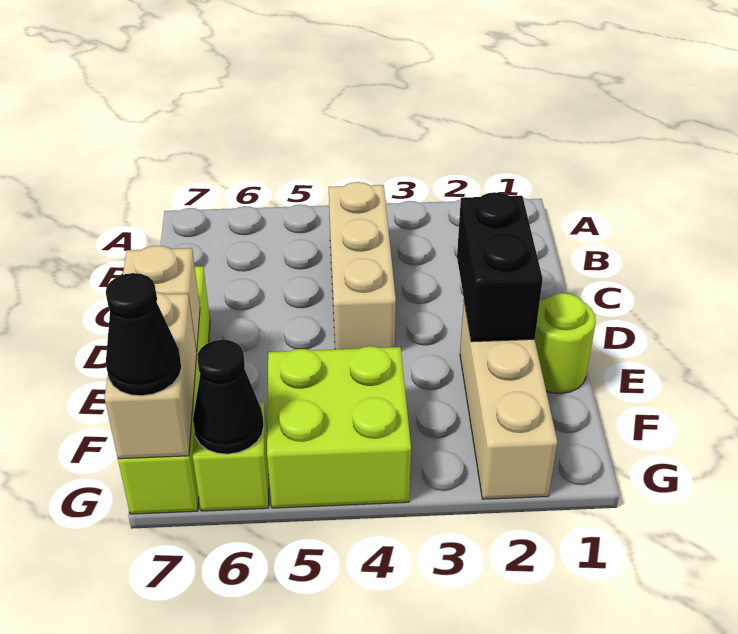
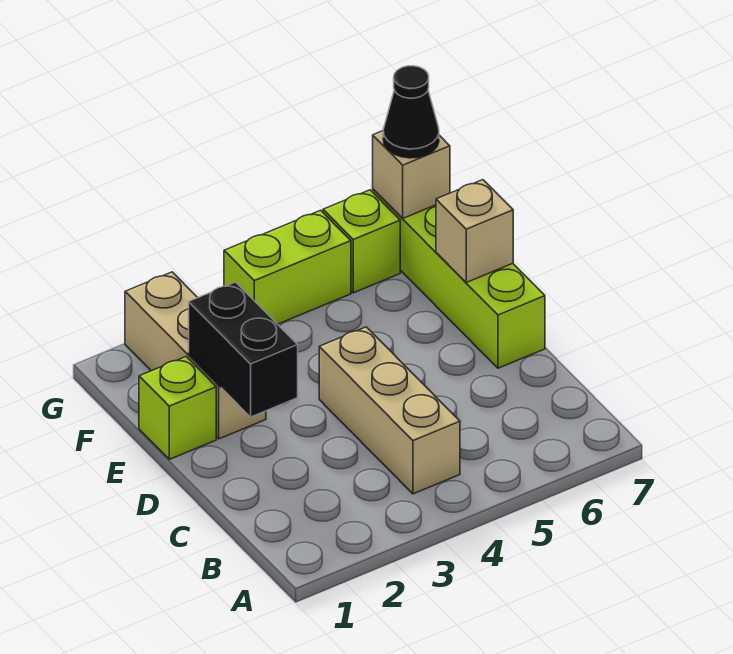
lime 1x1 round brick [535,293,596,394] -> lime 1x1 brick [139,357,216,459]
lime 2x2 brick [267,346,411,508] -> lime 1x2 brick [224,210,351,324]
tan 1x2 brick [104,292,197,459] -> tan 1x1 brick [373,131,450,218]
black 1x1 cone [193,340,264,454] -> none

